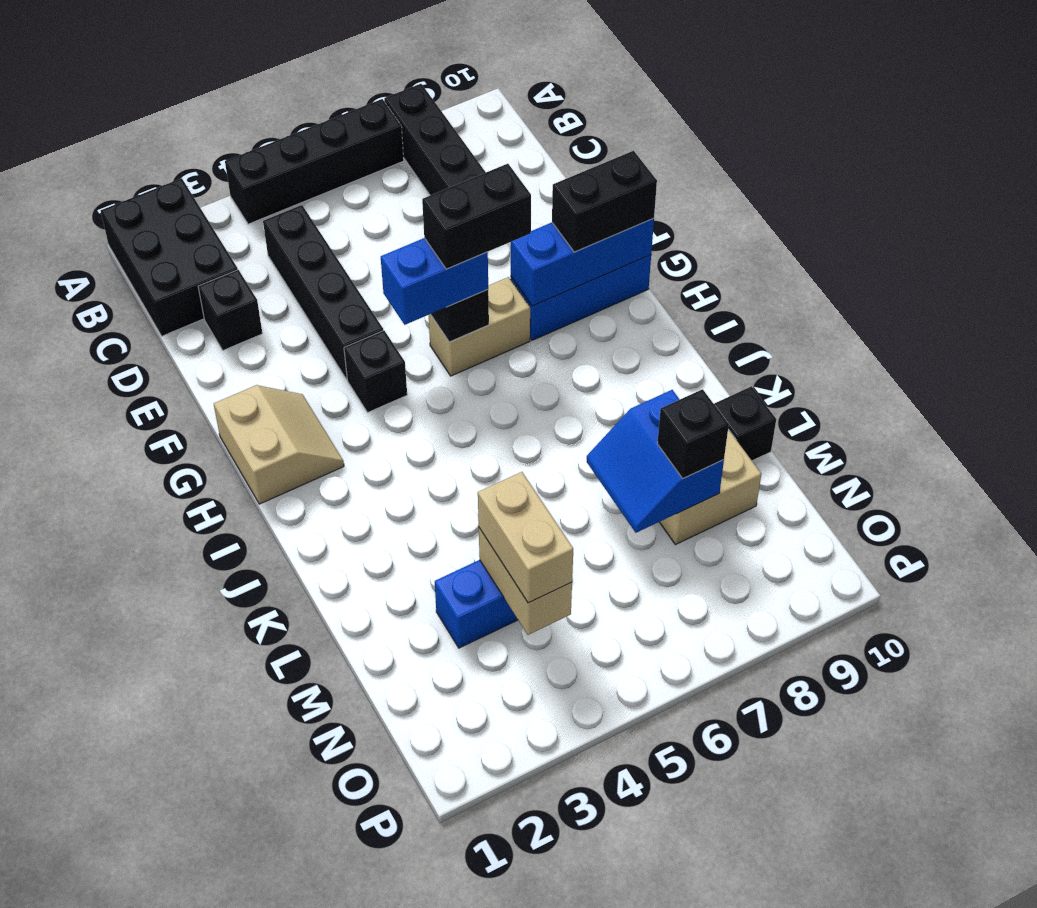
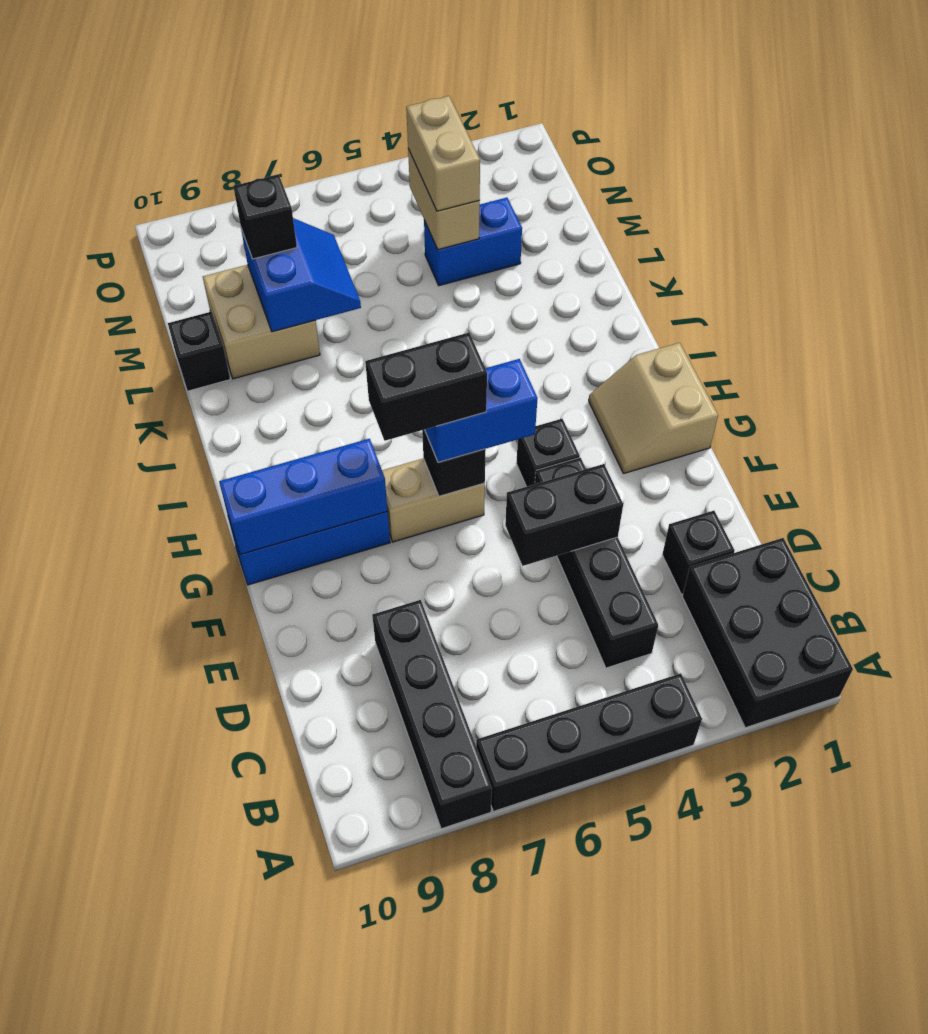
black 1x2 brick [552,151,657,252] -> black 1x2 brick moved to [505,464,623,566]

